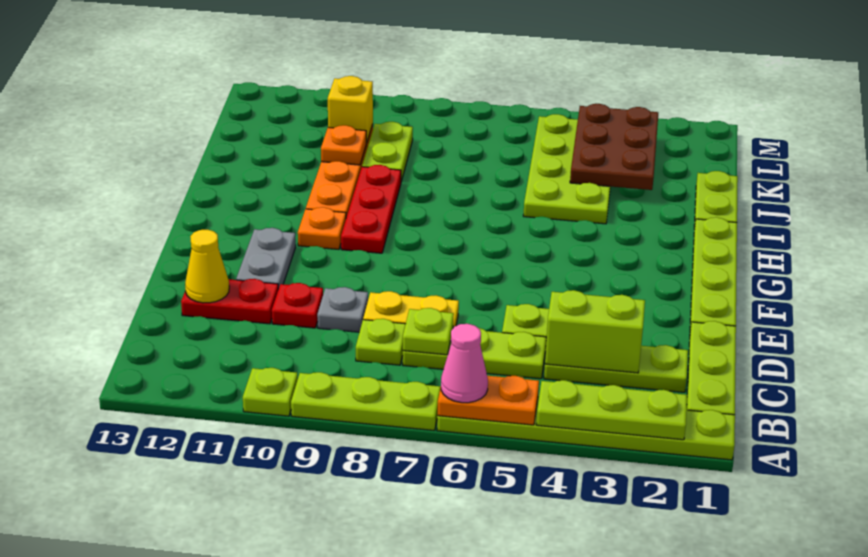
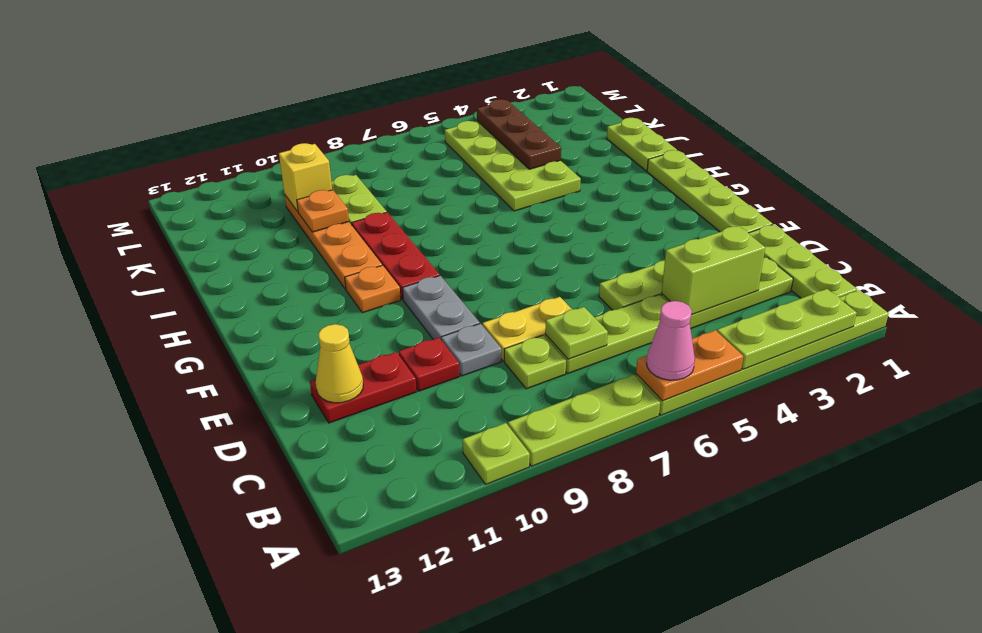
grey 1x2 plate [236,228,296,289] -> grey 1x2 plate moved to [403,276,480,339]
brown 2x3 plate [570,104,658,190] -> brown 1x3 plate [477,99,561,169]

